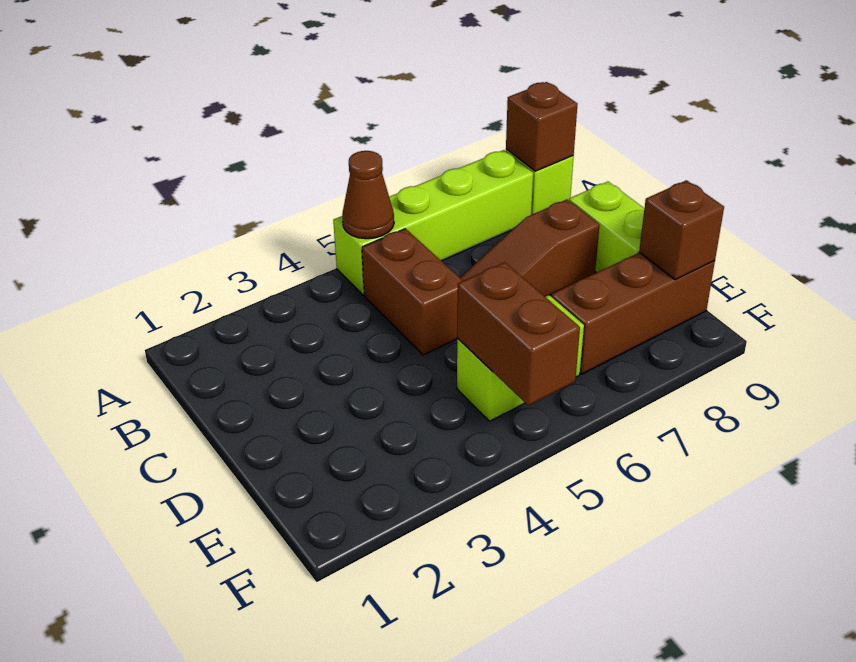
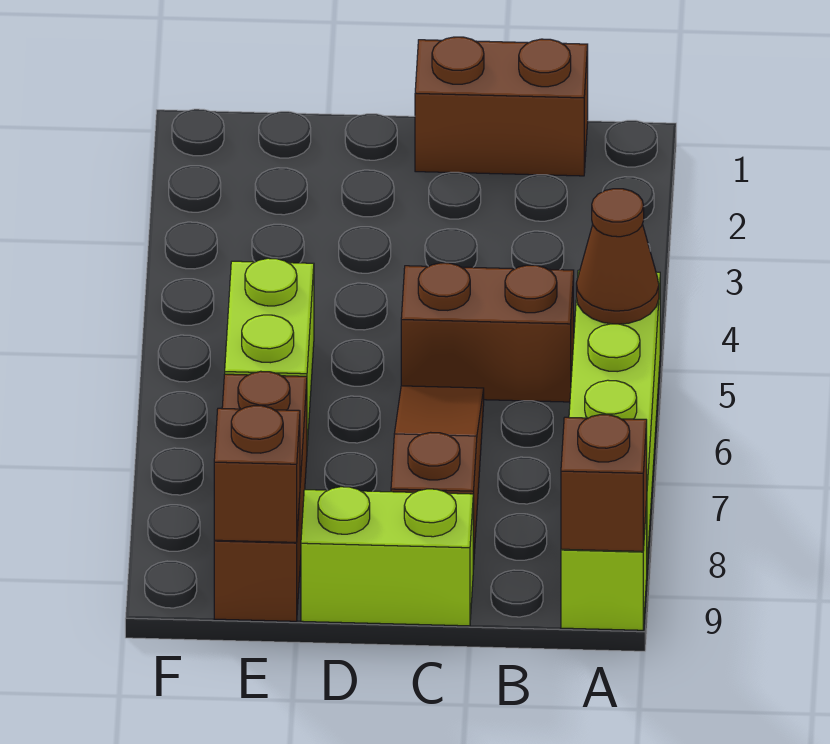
brown 1x2 brick [457,262,580,406] -> brown 1x2 brick moved to [415,37,588,176]

